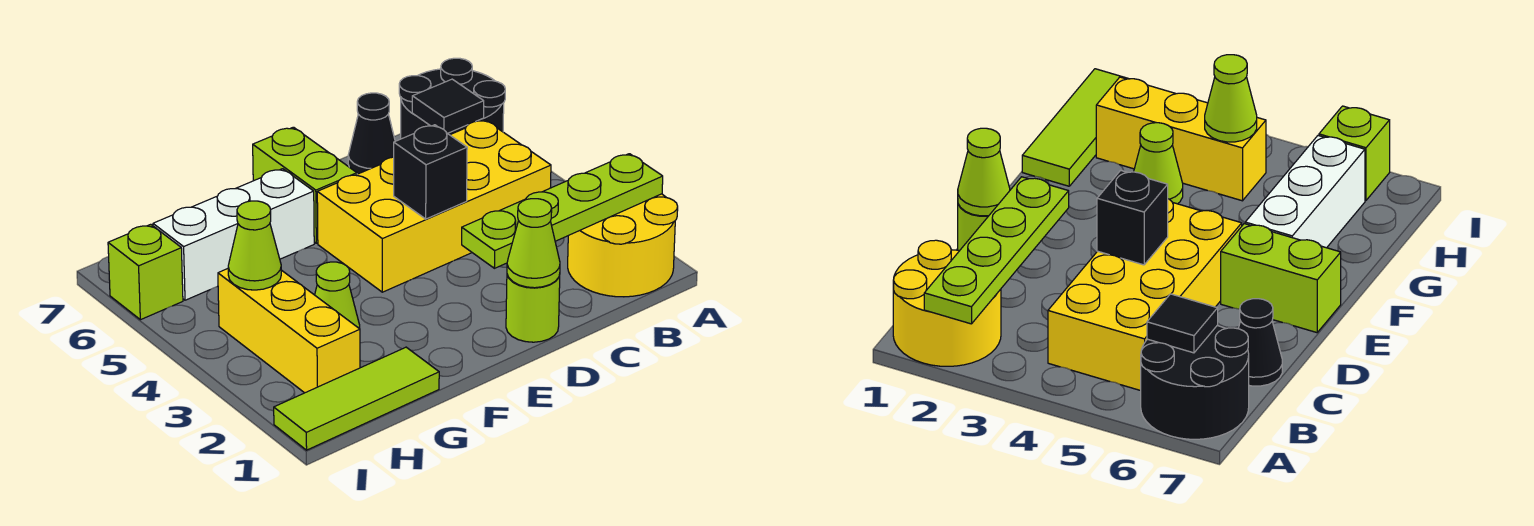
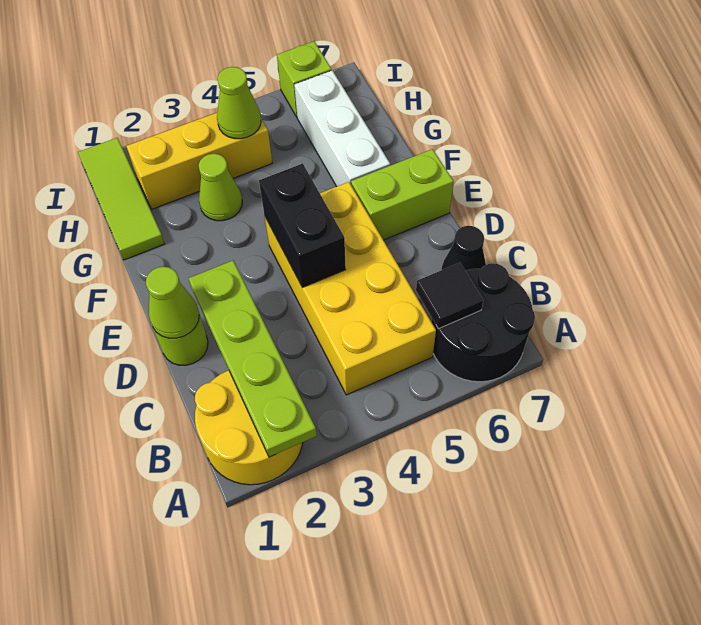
black 1x1 brick [394,125,467,219] -> black 1x2 brick [259,163,346,287]

